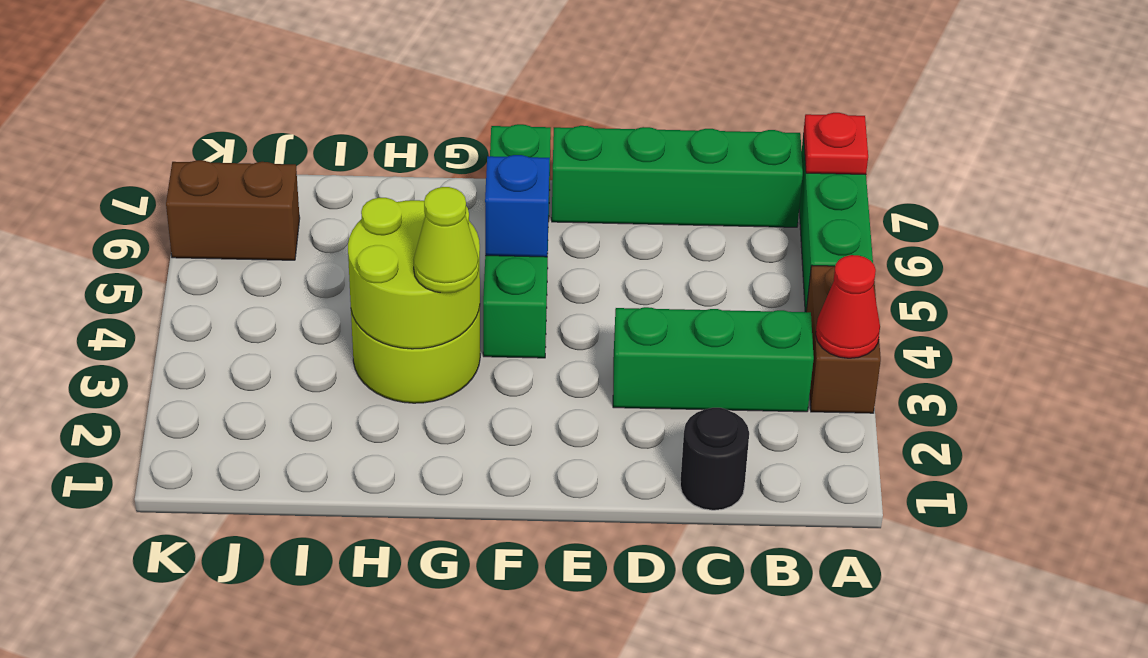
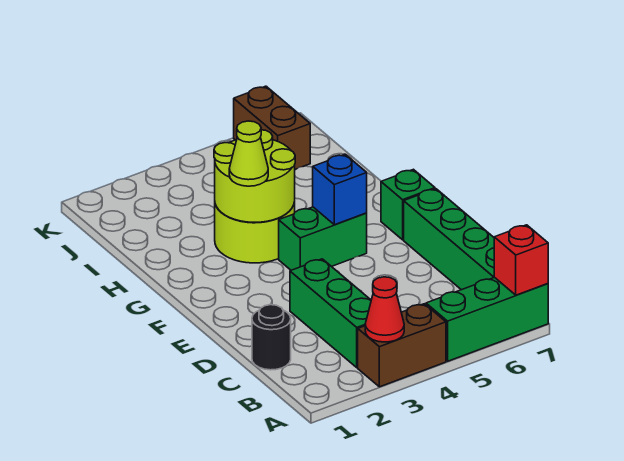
red 1x1 plate [803,113,868,174] -> red 1x1 brick [494,225,548,295]

